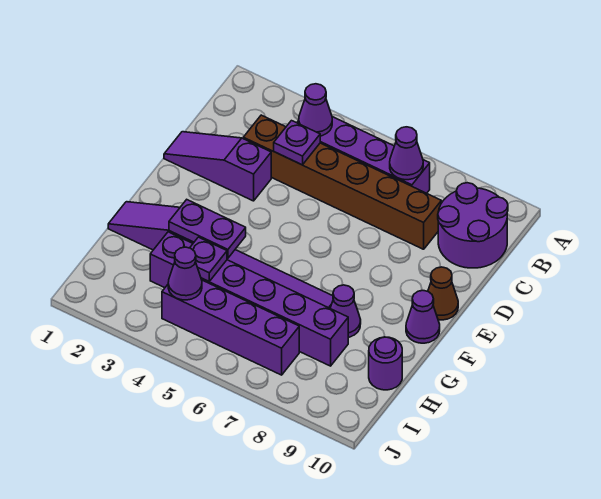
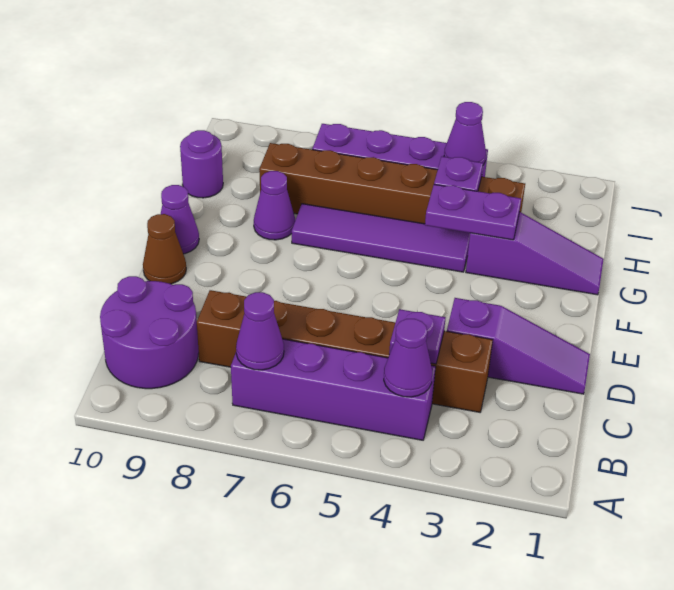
purple 1x6 brick [150,232,348,366] -> brown 1x6 brick [259,143,525,224]

